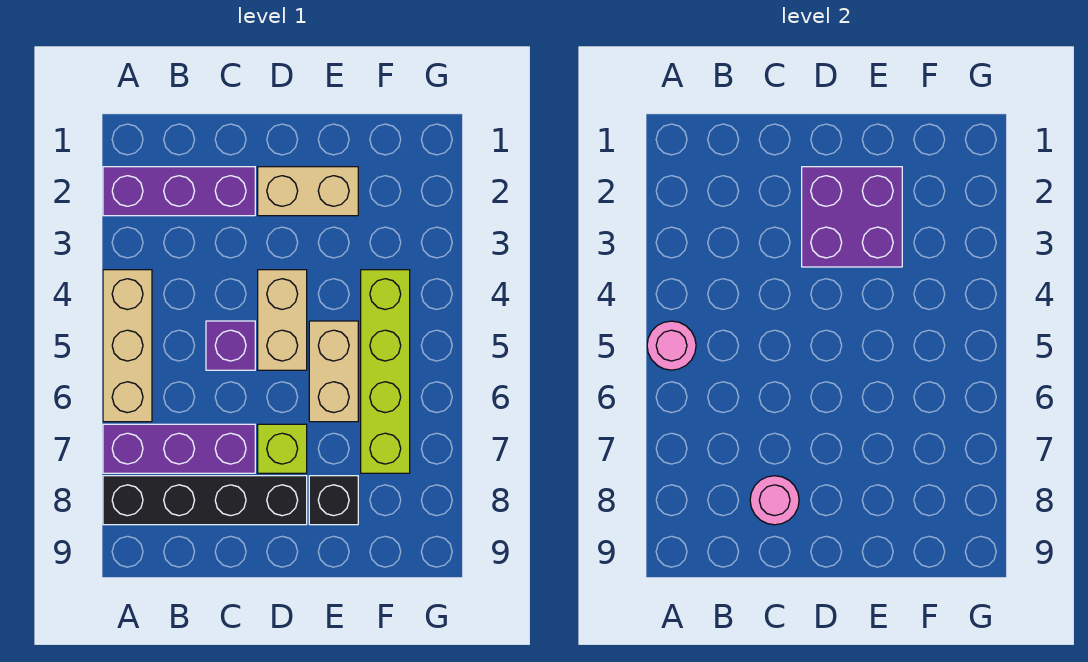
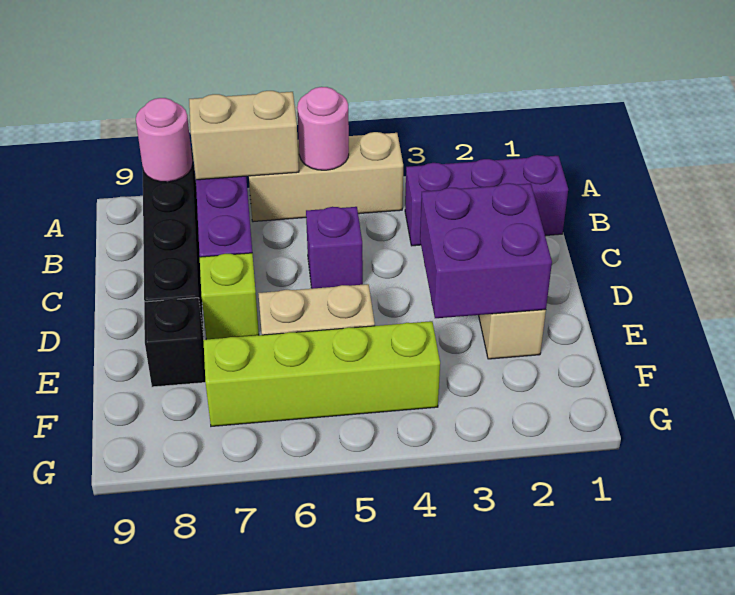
purple 1x3 brick [103,167,255,216] -> purple 1x3 brick turned to [405,155,568,246]
pink 1x1 round brick [750,476,799,525] -> pink 1x1 round brick moved to [136,98,193,182]
tan 1x2 brick [258,270,307,370] -> tan 1x2 brick moved to [189,91,299,180]

